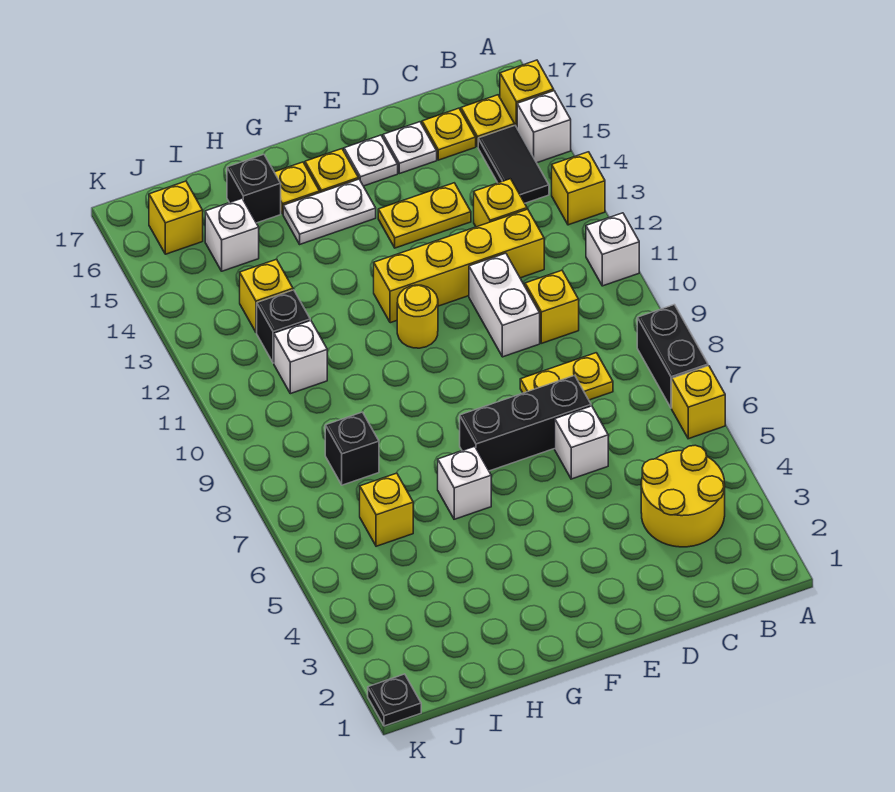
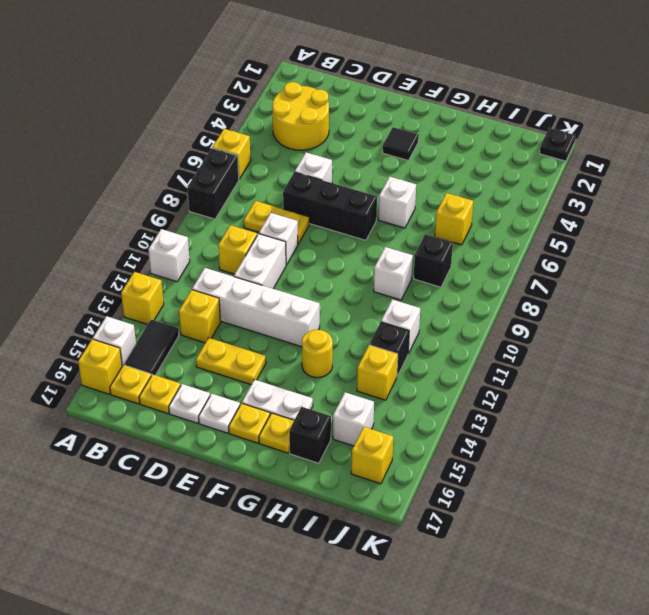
yellow 1x4 brick [374,209,544,323] -> white 1x4 brick [192,268,320,347]
none -> white 1x1 brick [259,213,298,265]
none -> black 1x1 tile [383,127,419,160]
yellow 1x1 round brick [397,285,438,348] -> yellow 1x1 round brick moved to [302,330,333,378]
none -> white 1x1 brick [374,247,413,300]

